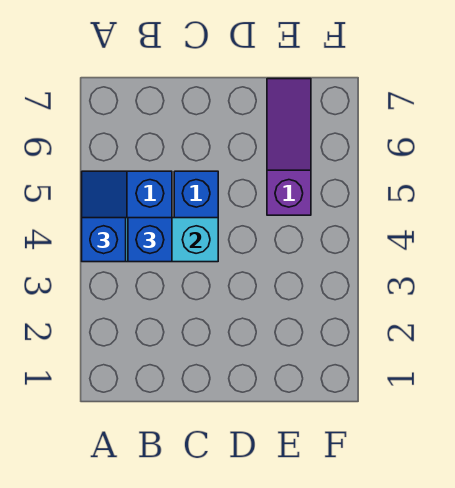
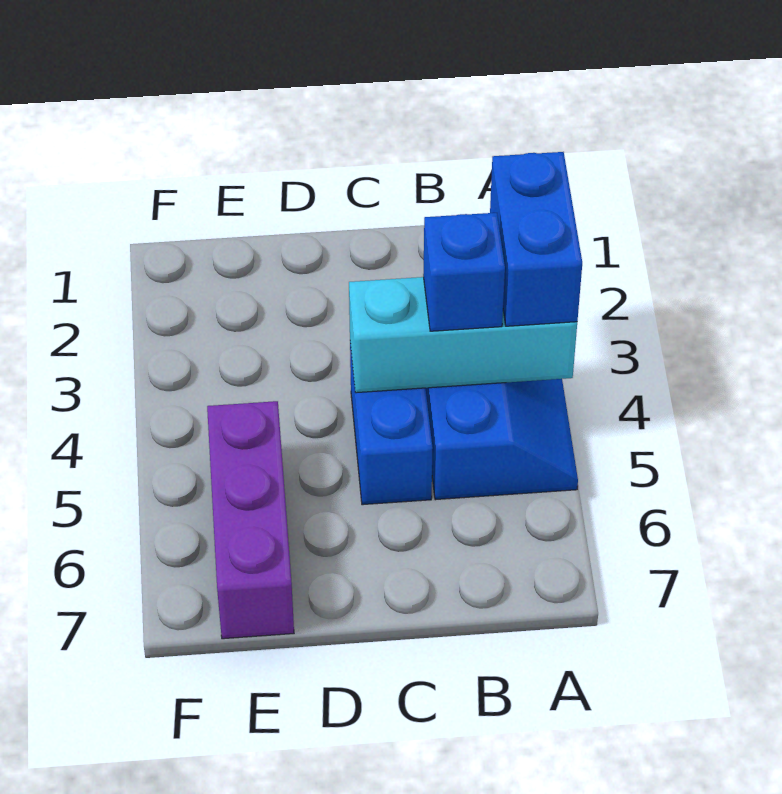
blue 1x1 brick [82,218,126,262] -> blue 1x2 brick [490,152,582,326]
purple 1x3 slope [267,79,311,215] -> purple 1x3 brick [207,401,294,639]

